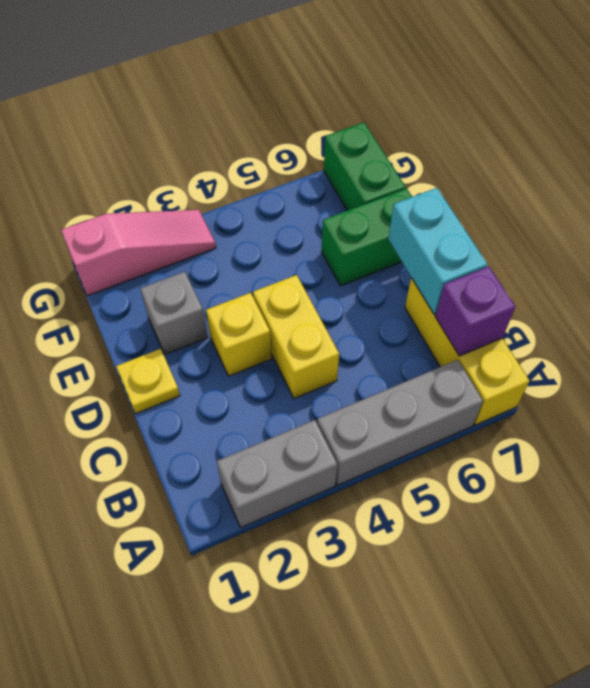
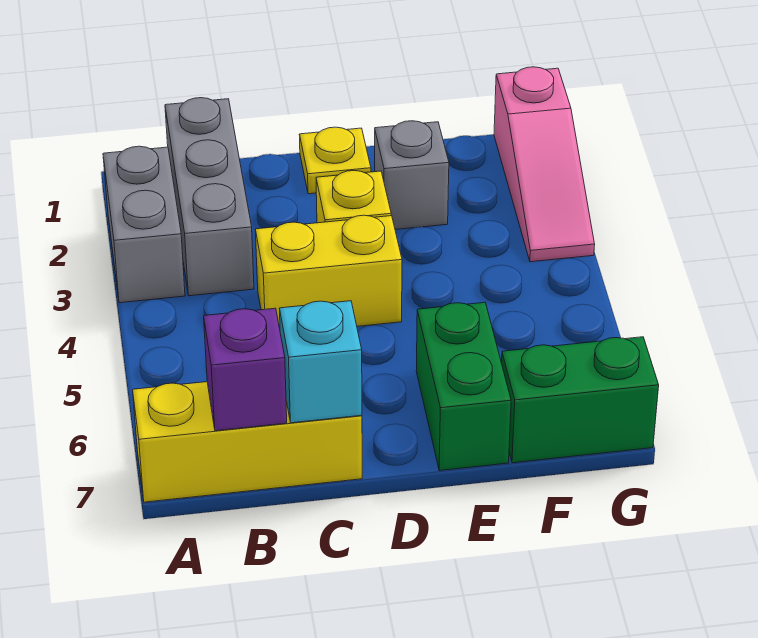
grey 1x3 brick [317,360,483,485] -> grey 1x3 brick moved to [165,98,254,296]
cyan 1x2 brick [388,188,488,314] -> cyan 1x1 brick [279,301,362,423]

